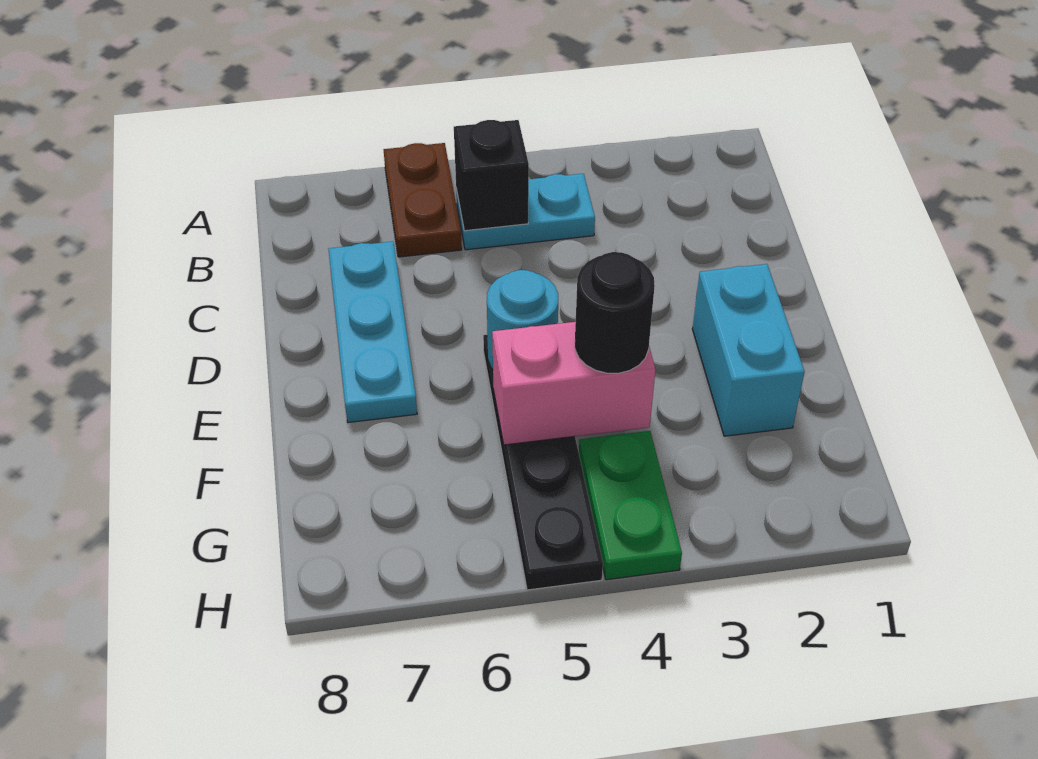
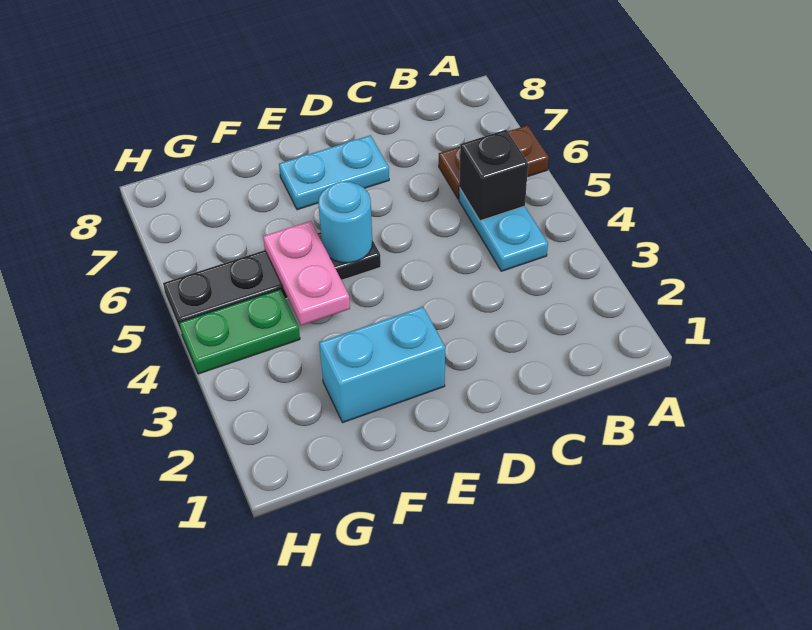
cyan 1x3 plate [328,241,417,423] -> cyan 1x2 plate [279,135,389,210]
pink 1x2 brick [492,322,655,445] -> pink 1x2 plate [263,221,350,325]
black 1x1 round brick [575,252,655,373] -> none

